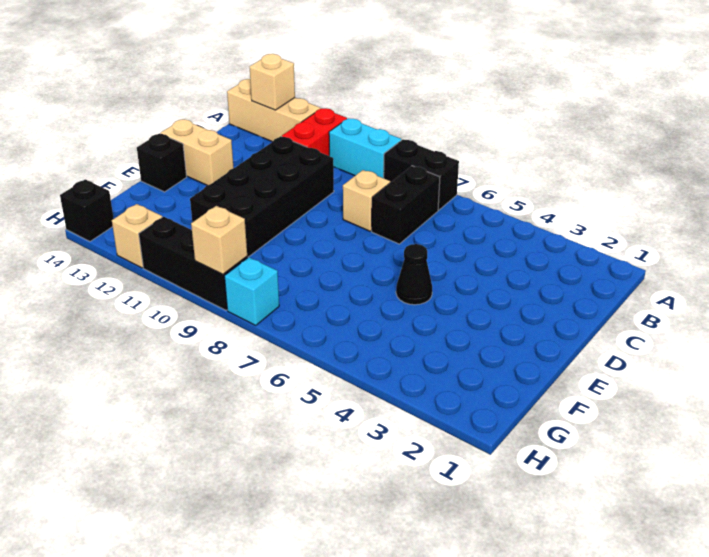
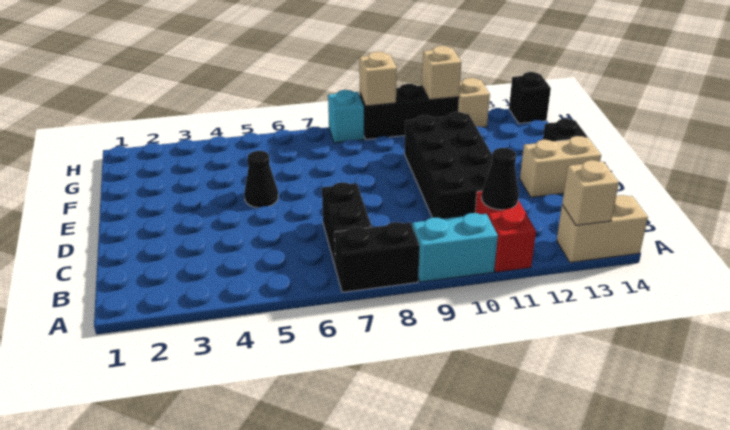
tan 1x3 brick [227,79,321,142] -> tan 1x2 brick [557,195,648,262]
none -> black 1x1 cone [481,148,519,210]
tan 1x1 brick [343,170,390,231] -> tan 1x1 brick moved to [422,46,461,100]

